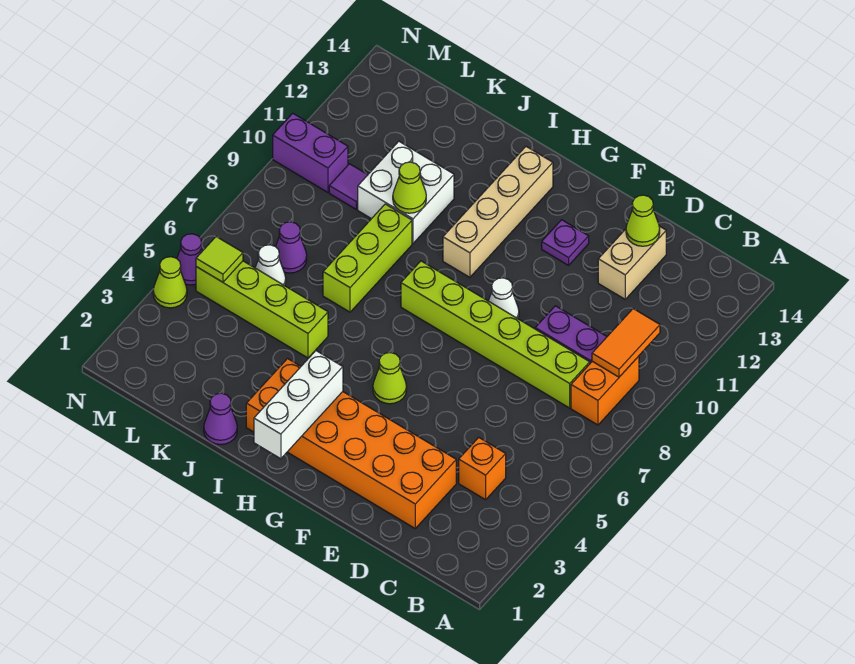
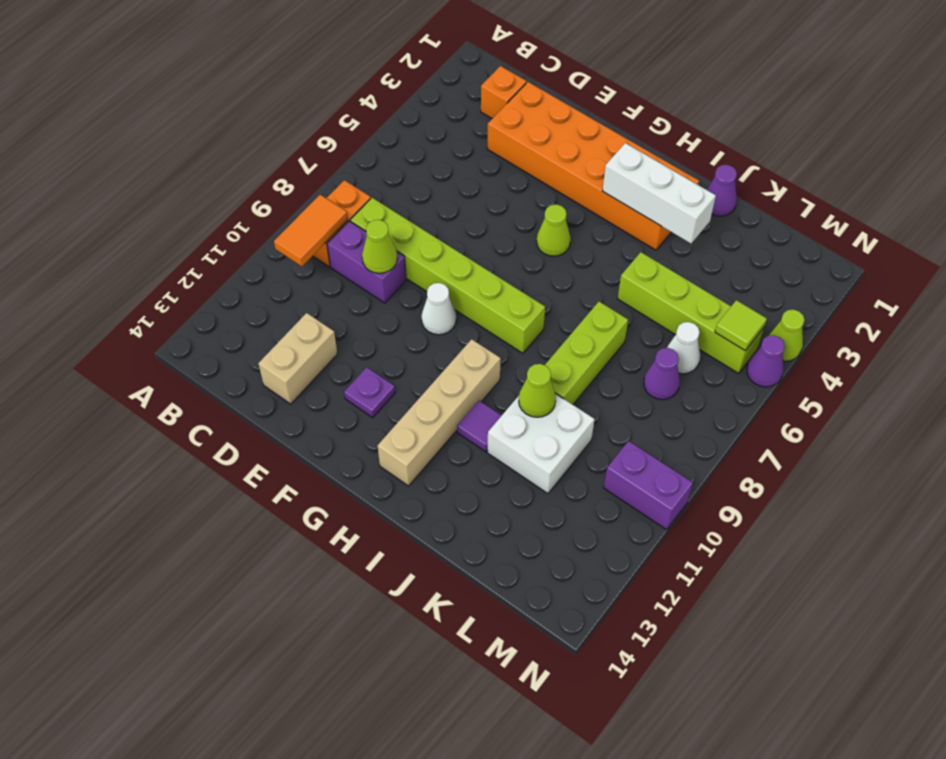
orange 1x1 brick [459,437,506,500] -> orange 1x1 brick moved to [481,66,527,119]
lime 1x1 cone [626,195,660,246] -> lime 1x1 cone moved to [362,220,397,273]
white 1x3 brick [254,351,343,459] -> white 1x3 brick turned to [603,143,716,243]
purple 1x1 tile [329,164,367,209] -> purple 1x1 tile moved to [457,401,502,452]

